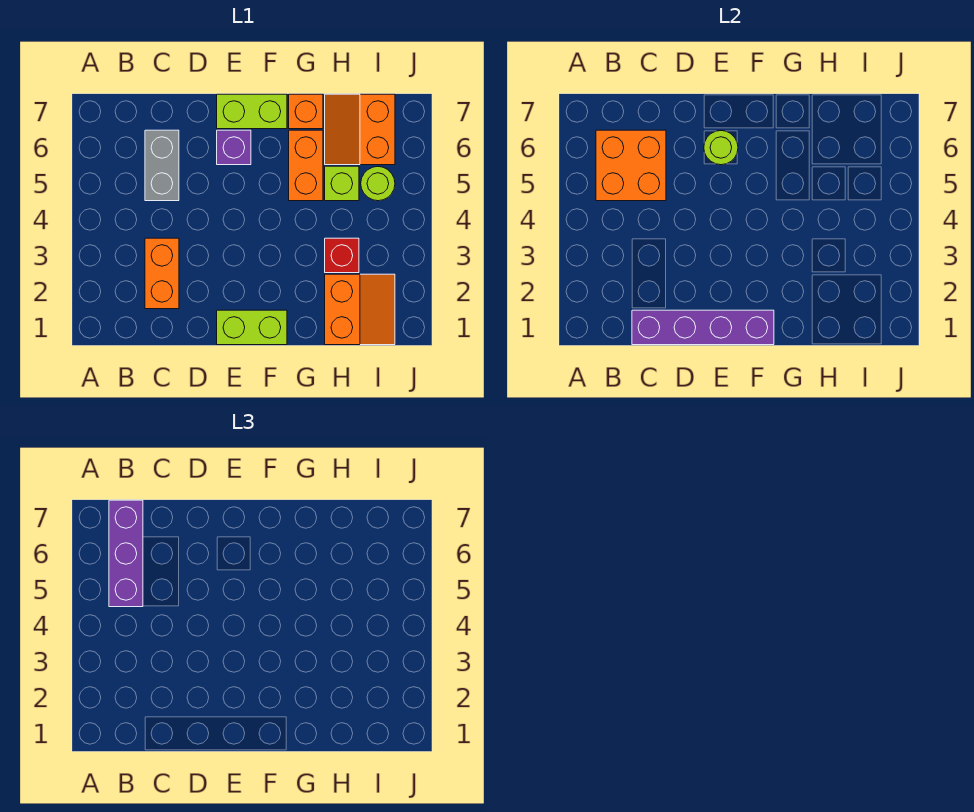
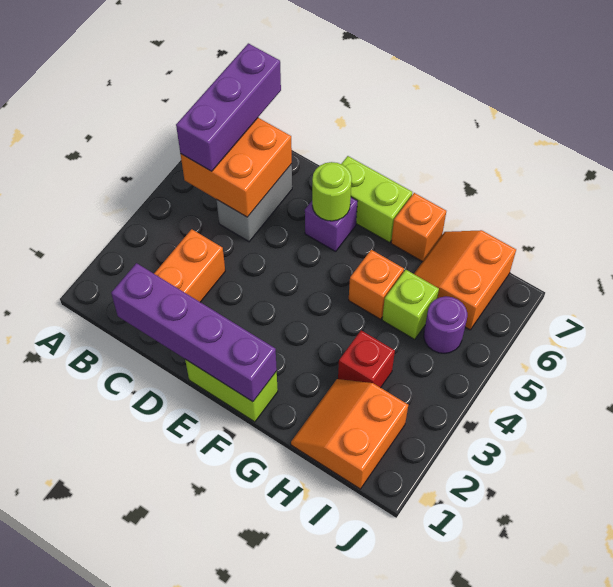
orange 1x2 brick [289,130,323,201] -> orange 1x1 brick [349,250,404,319]
orange 2x2 slope [325,274,395,345] -> orange 2x2 slope turned to [291,379,408,489]
lime 1x1 round brick [361,167,395,201] -> purple 1x1 round brick [424,296,467,353]

